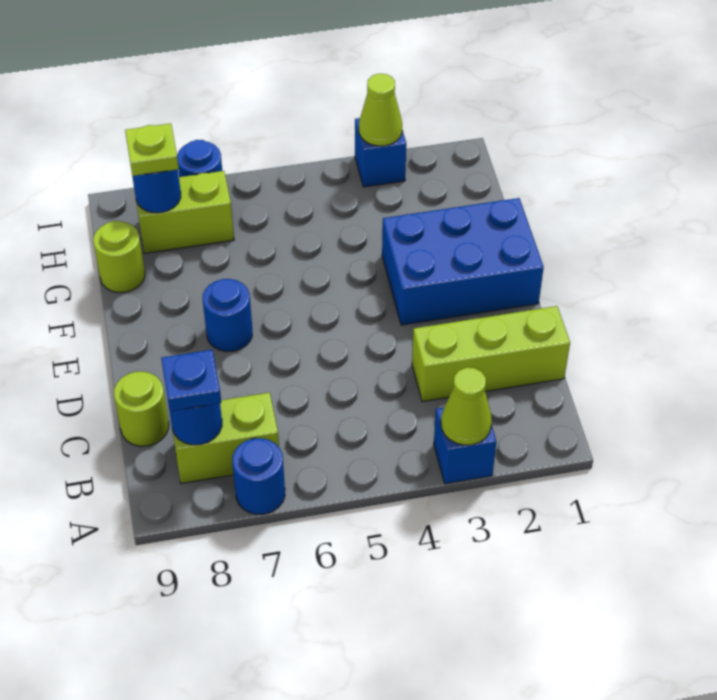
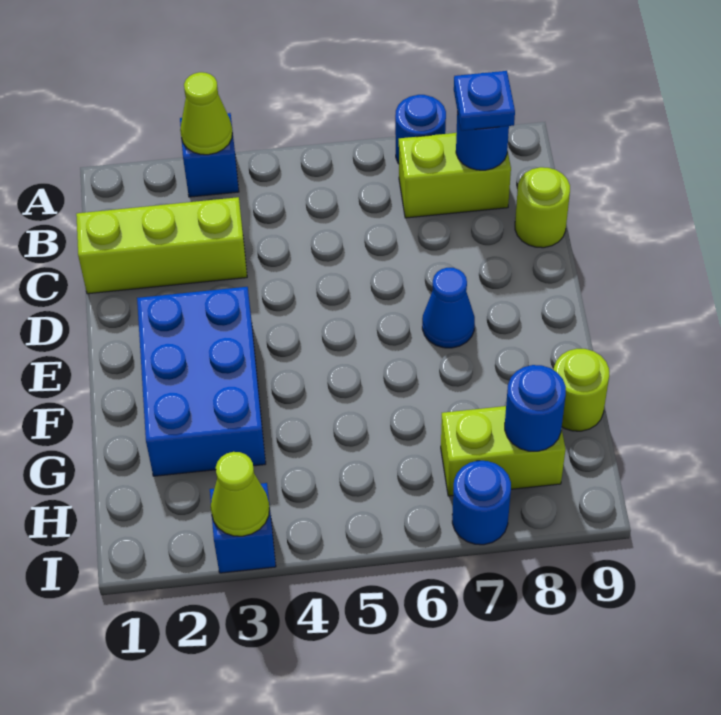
blue 2x3 brick [382,198,544,325] -> blue 2x3 brick turned to [137,287,266,476]
blue 1x1 round brick [203,279,252,352] -> blue 1x1 cone [422,268,475,348]
lime 1x1 plate [125,123,179,176] -> none

